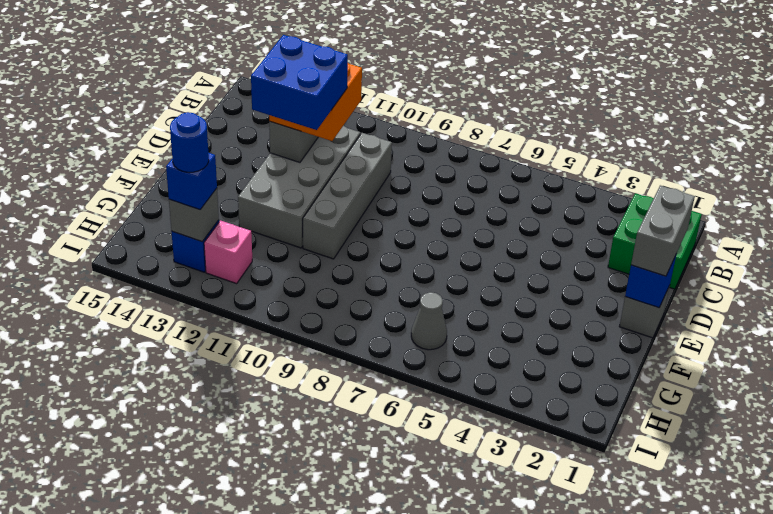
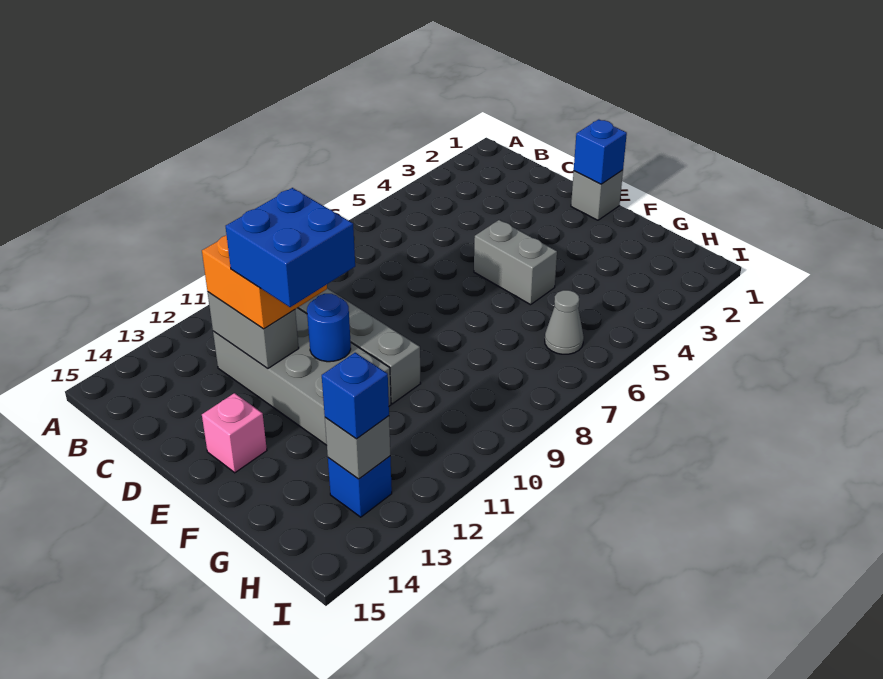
green 2x2 brick [608,193,702,289] -> none
grey 1x2 brick [631,185,695,276] -> grey 1x2 brick moved to [474,220,557,305]
pink 1x1 brick [204,221,252,284] -> pink 1x1 brick moved to [202,393,267,473]
blue 1x1 round brick [170,112,209,172] -> blue 1x1 round brick moved to [307,294,351,362]

